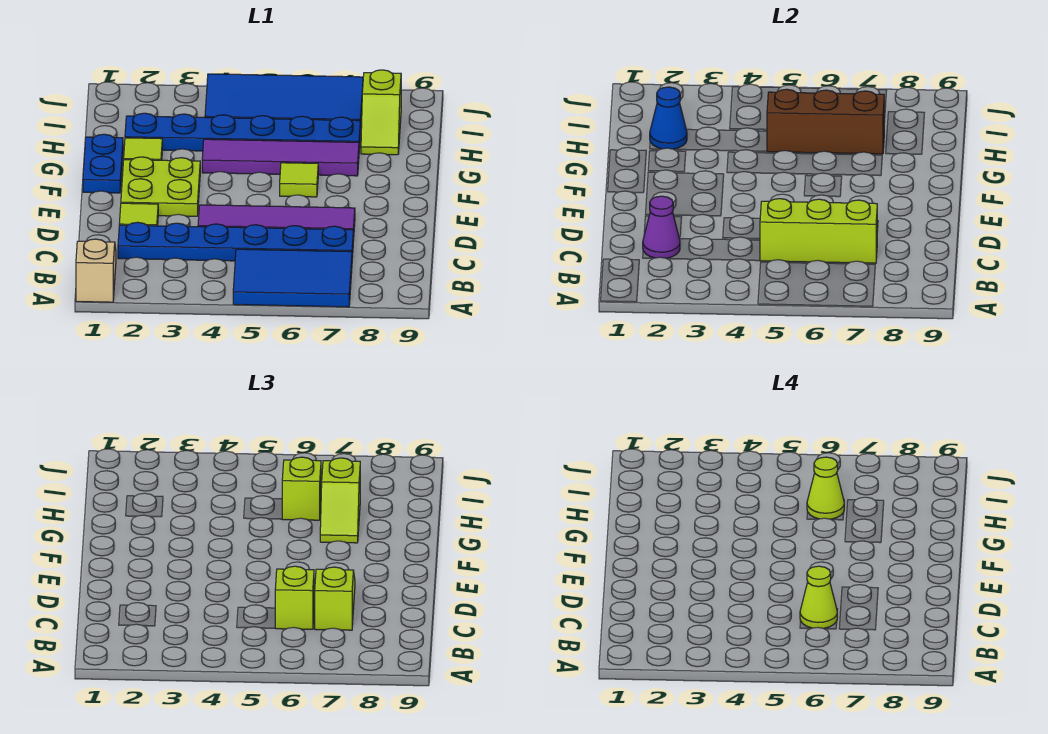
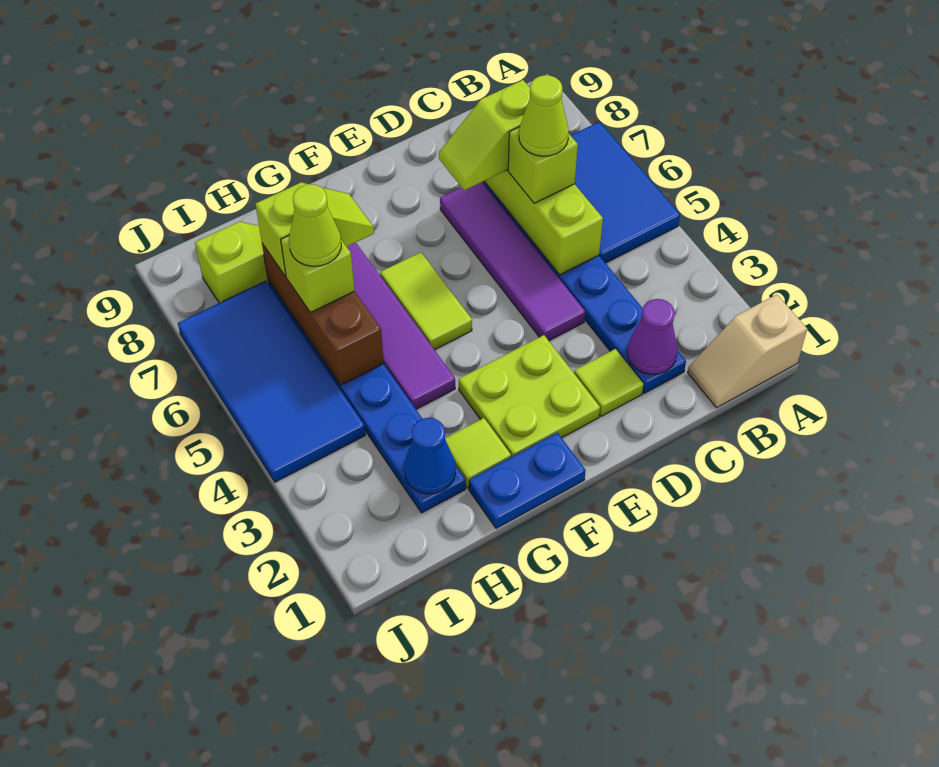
lime 1x1 tile [280,163,318,197] -> lime 1x2 tile [380,252,472,350]

